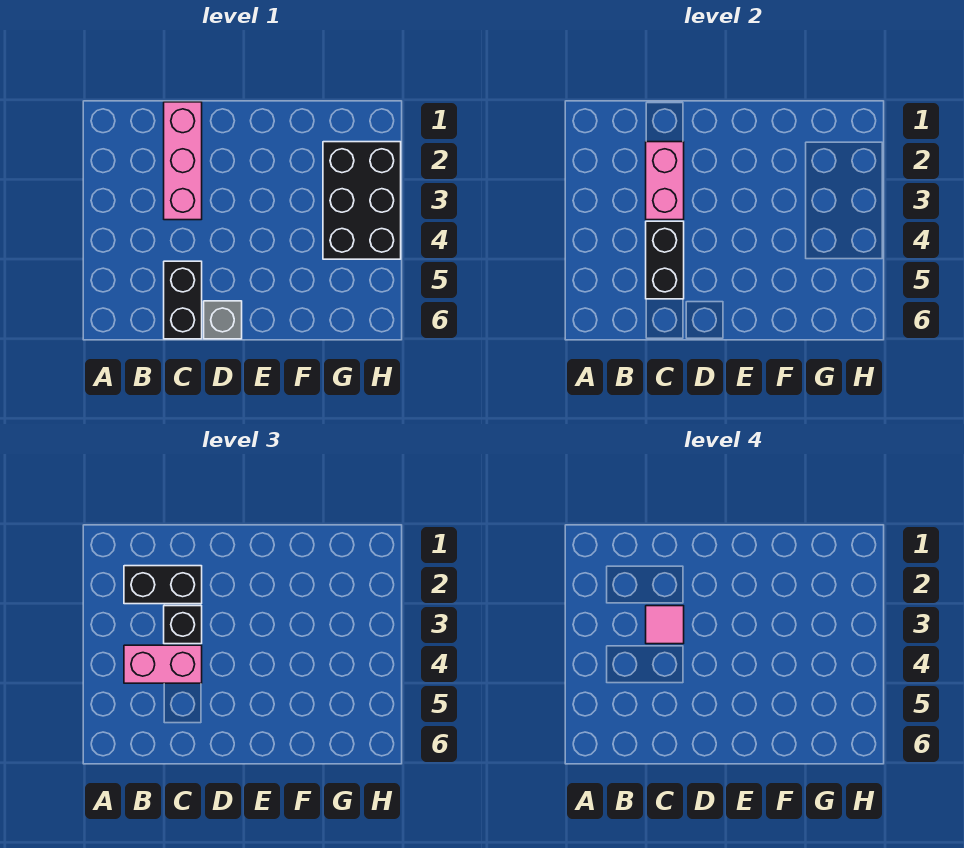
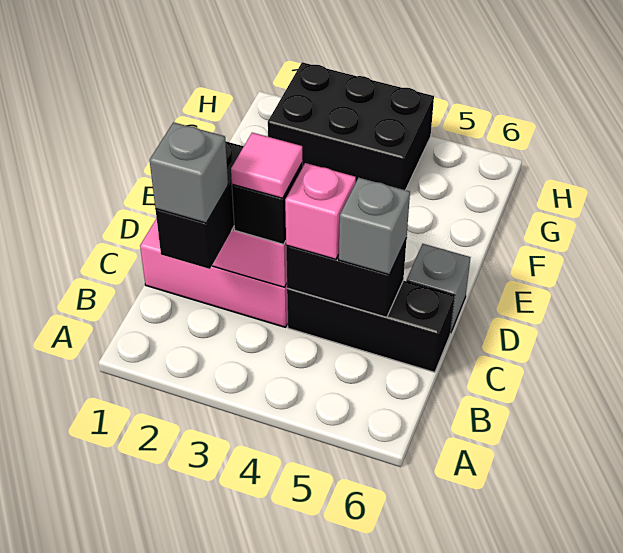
none -> grey 1x1 brick [150,122,228,223]
pink 1x2 brick [124,645,202,683] -> pink 1x1 brick [285,163,356,259]
black 1x2 brick [164,261,202,339] -> black 1x3 brick [287,281,455,372]
none -> grey 1x1 brick [339,178,410,275]

